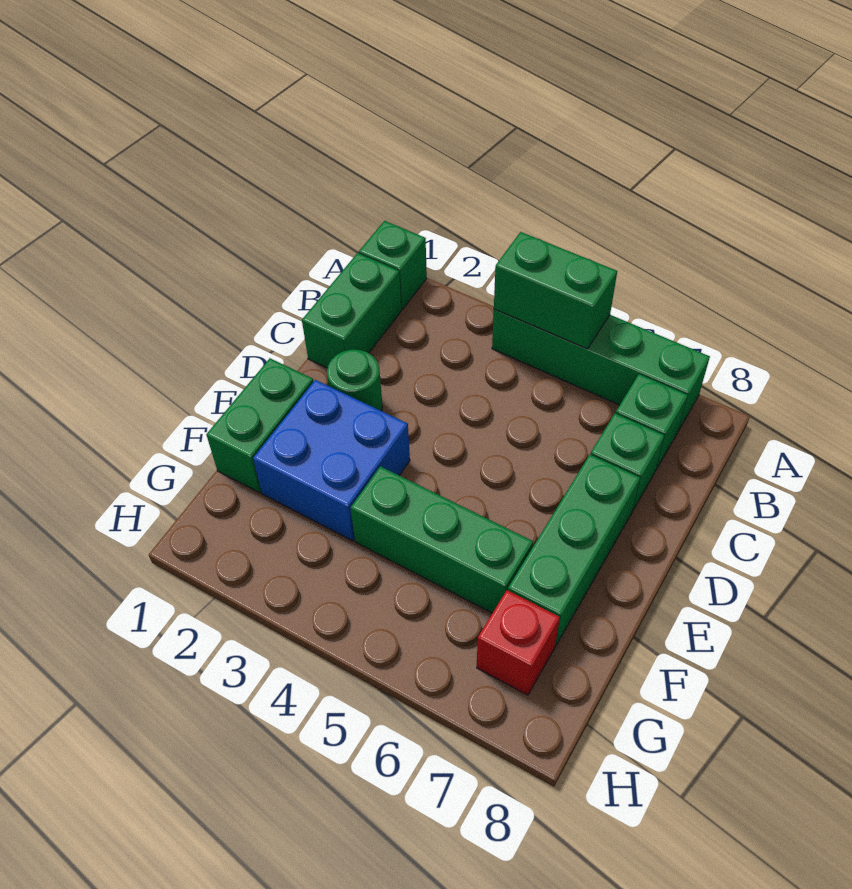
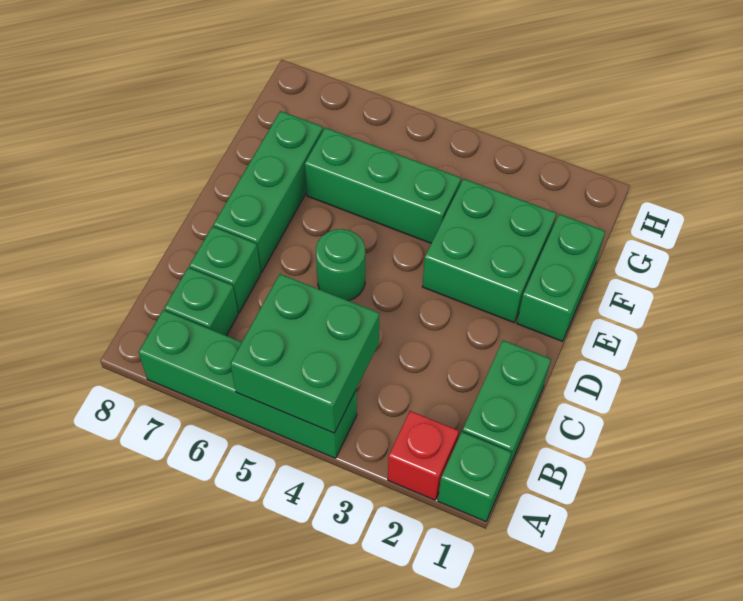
green 1x2 brick [494,232,617,349] -> green 2x2 brick [230,274,379,433]
green 1x1 round brick [327,350,382,411] -> green 1x1 round brick moved to [316,229,365,301]
blue 2x2 brick [253,380,410,541] -> green 2x2 brick [422,179,557,323]
red 1x1 brick [477,590,560,695] -> red 1x1 brick moved to [388,411,459,500]

